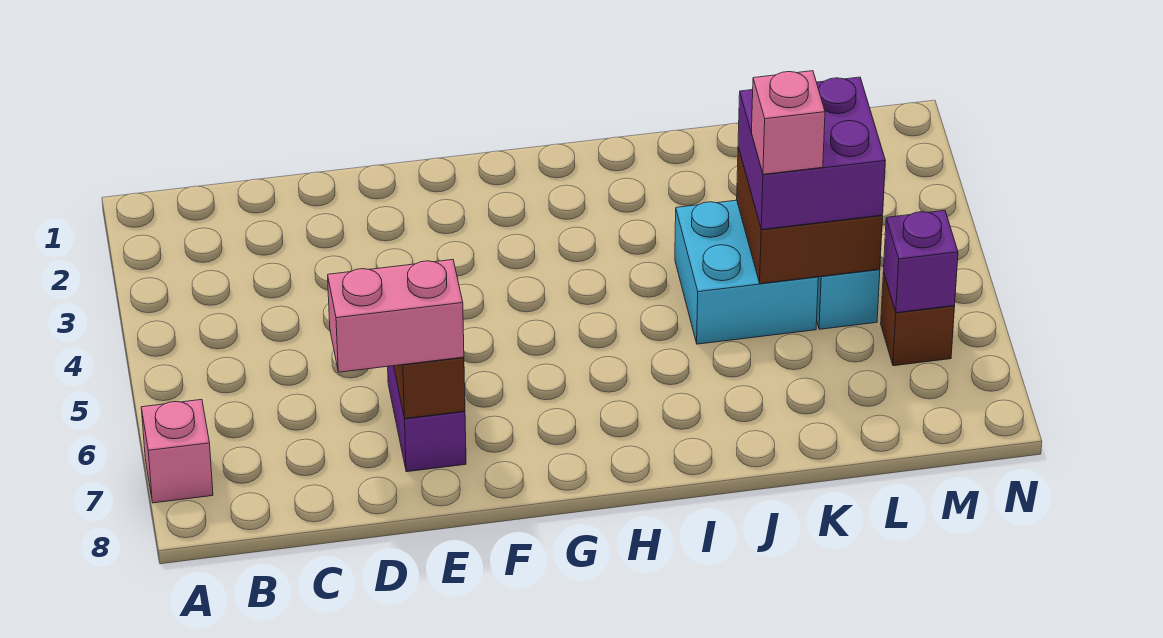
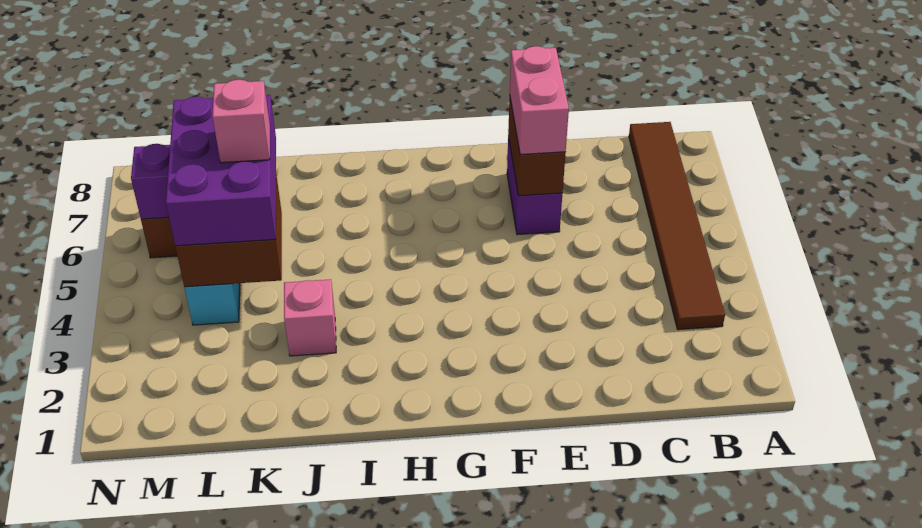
pink 1x1 brick [141,400,213,503] -> pink 1x1 brick moved to [284,279,336,356]
none -> brown 1x6 tile [629,122,725,330]
pink 1x2 brick [328,260,464,372] -> pink 1x2 brick turned to [510,46,569,155]
cyan 2x2 brick [675,200,818,344] -> none
purple 2x2 brick [738,77,885,230] -> purple 2x3 brick [166,95,276,246]

